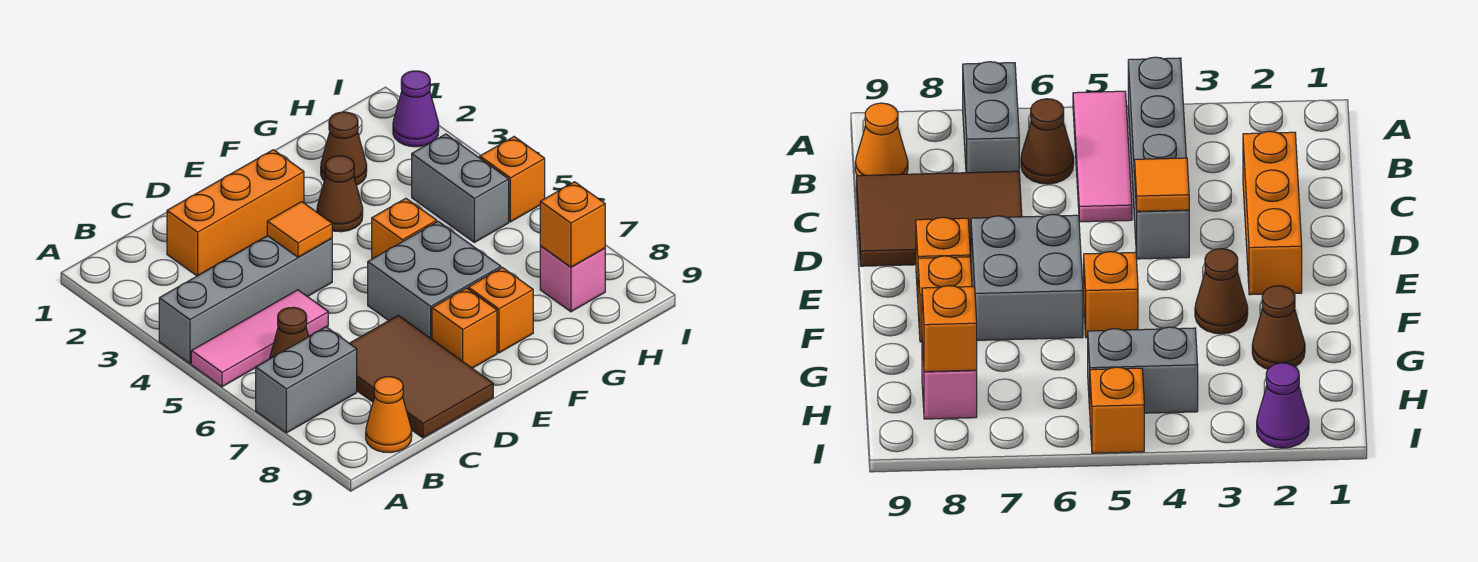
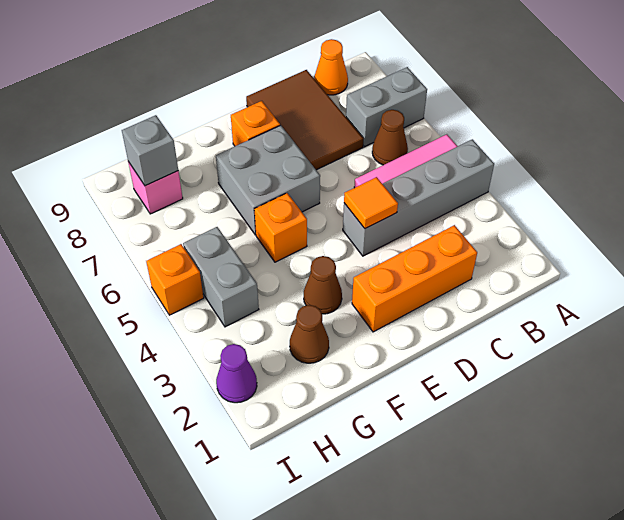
orange 1x1 brick [468,268,533,353] -> none
orange 1x1 brick [540,182,605,267] -> grey 1x1 brick [122,115,178,186]

